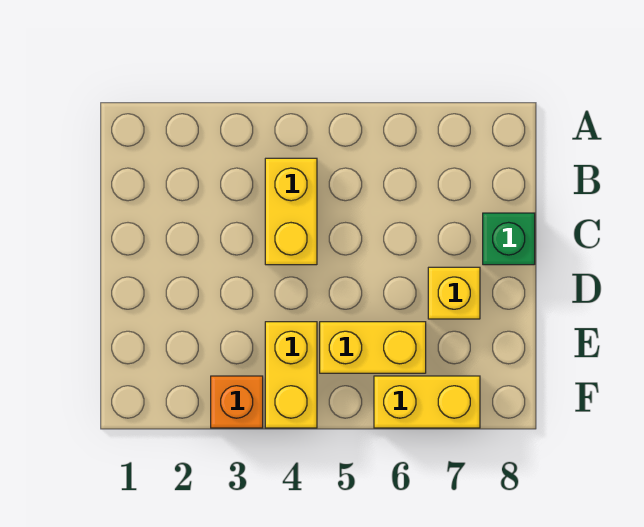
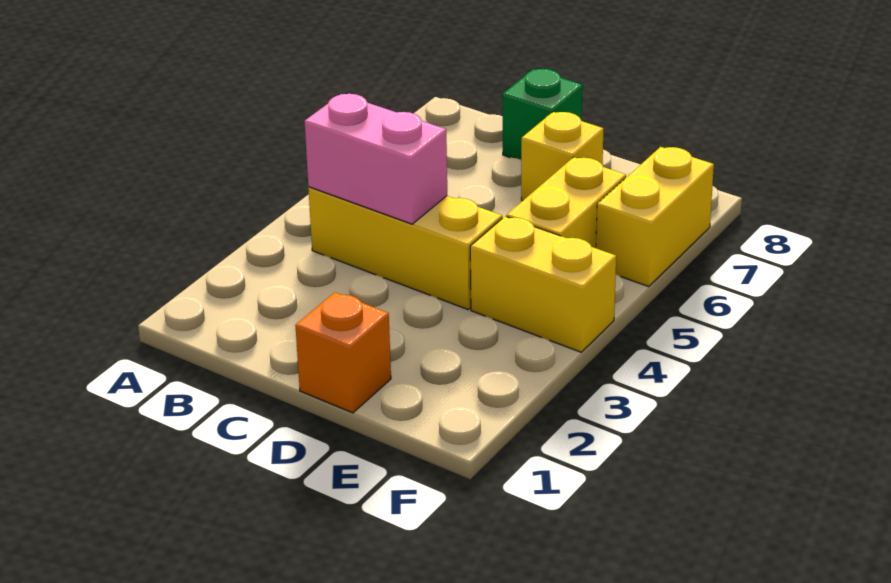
yellow 1x2 brick [265,158,317,265] -> yellow 1x3 brick [308,187,502,309]
none -> pink 1x2 brick [305,94,447,224]
orange 1x1 brick [211,376,263,428] -> orange 1x1 brick moved to [295,292,391,413]

